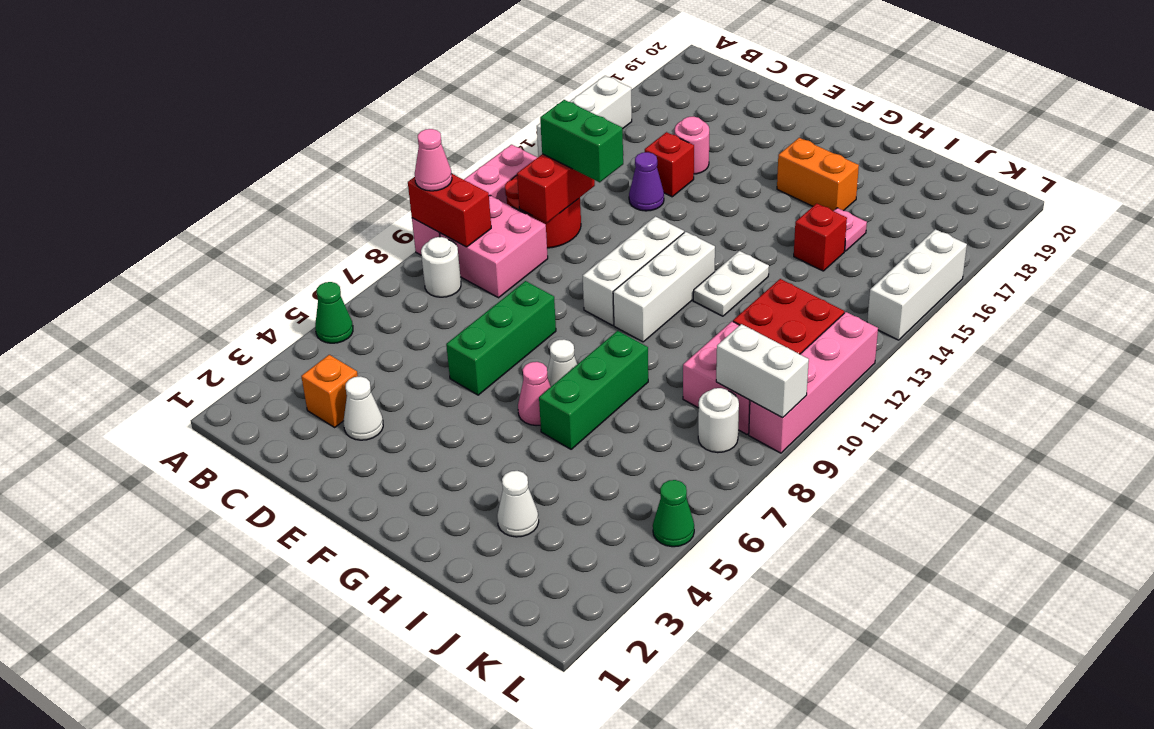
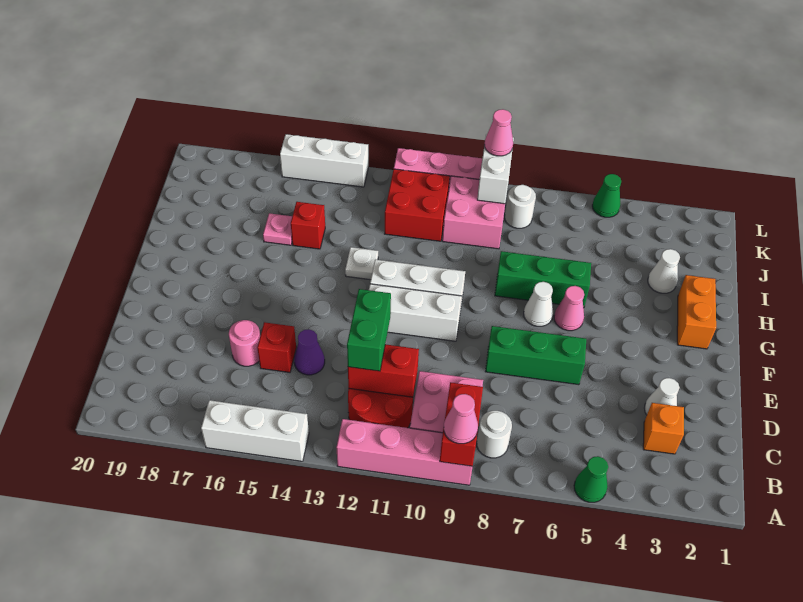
orange 1x2 brick [777,138,859,211] -> orange 1x2 brick moved to [677,275,716,349]
white 1x2 plate [693,251,769,316] -> white 1x1 plate [345,247,378,280]
none -> pink 1x1 cone [485,109,513,156]

